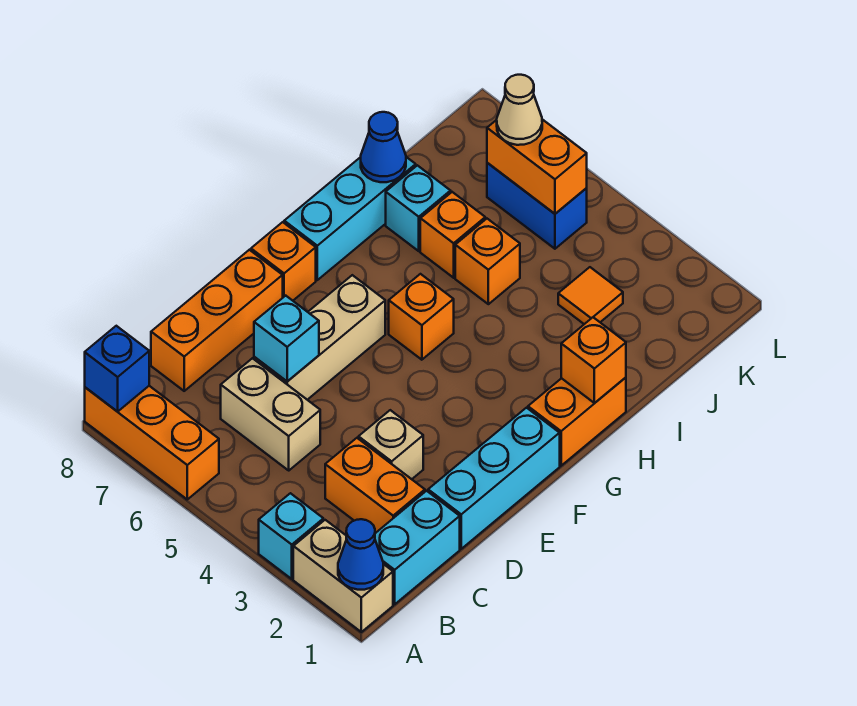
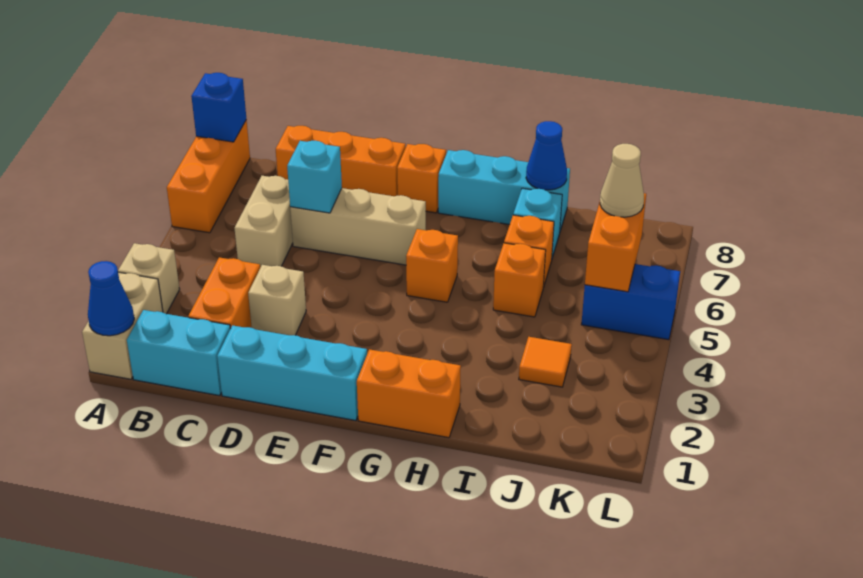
cyan 1x1 brick [259,493,323,579] -> tan 1x1 brick [118,243,180,314]
orange 1x1 brick [561,317,626,403] -> none
blue 1x2 brick [487,163,587,249] -> blue 1x2 brick turned to [581,264,680,340]

